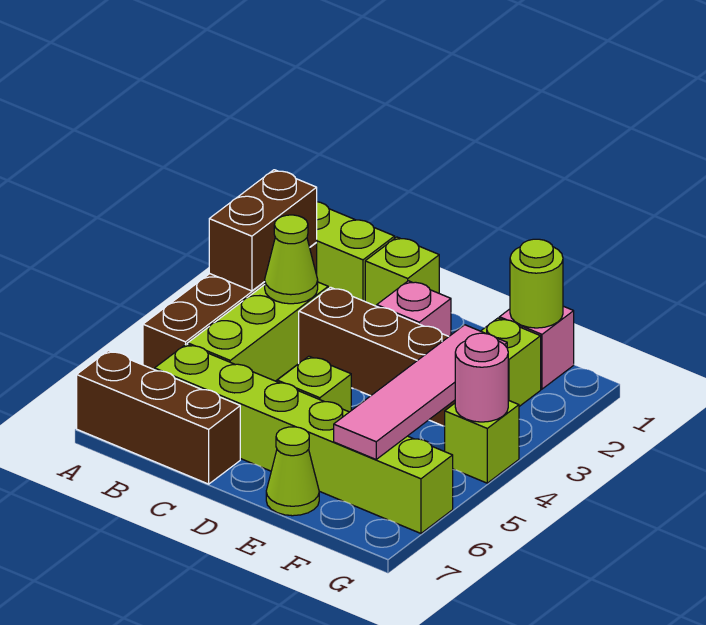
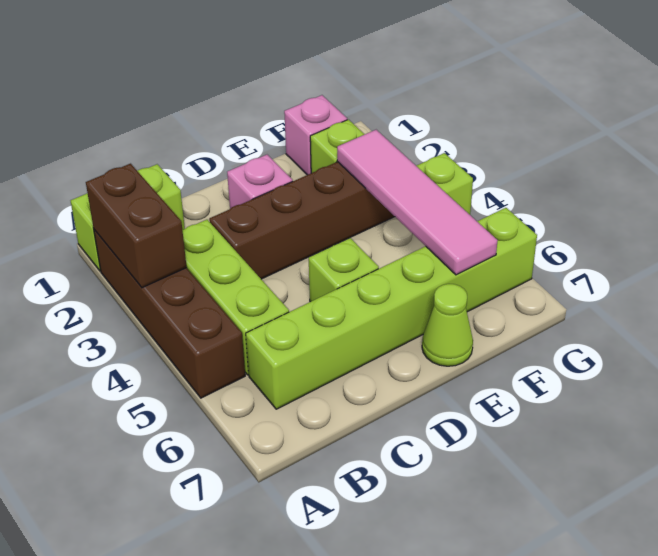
brown 1x3 brick [77,351,240,484] -> none
lime 1x1 cone [265,215,318,304] -> none
lime 1x1 brick [365,237,439,306] -> none
lime 1x1 round brick [510,239,563,328] -> none
pink 1x1 round brick [455,333,508,422] -> none

